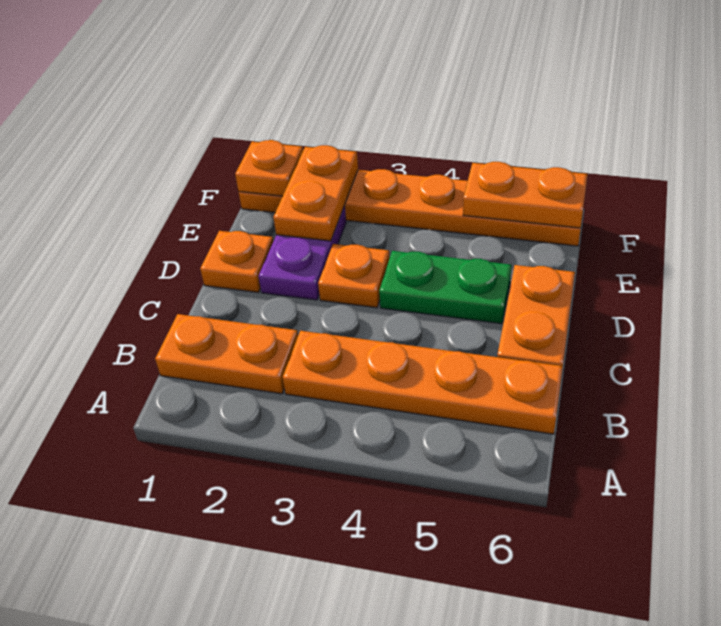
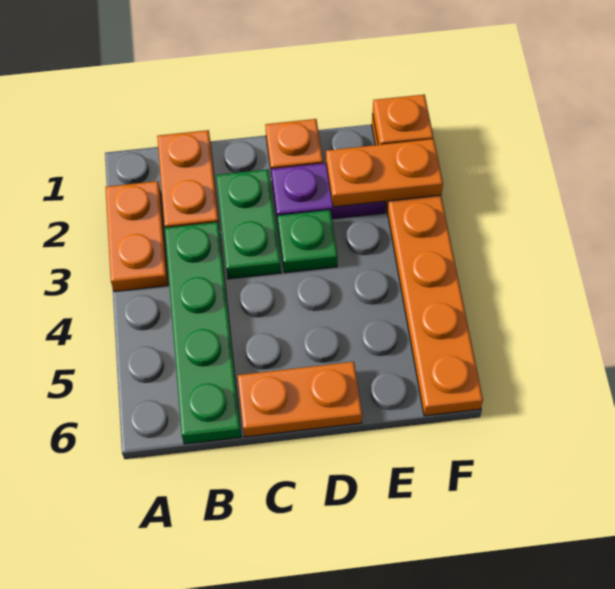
orange 1x4 plate [283,331,563,434] -> green 1x4 plate [165,222,241,444]
orange 1x1 plate [318,244,390,308] -> green 1x1 plate [277,210,338,273]
green 1x2 plate [379,251,511,324] -> green 1x2 plate moved to [216,169,281,279]
orange 1x2 plate [463,162,588,228] -> orange 1x2 plate moved to [106,181,168,292]

